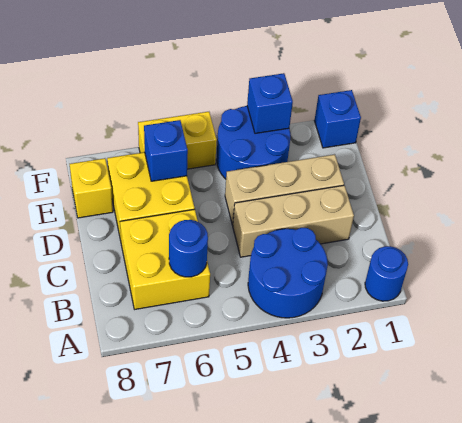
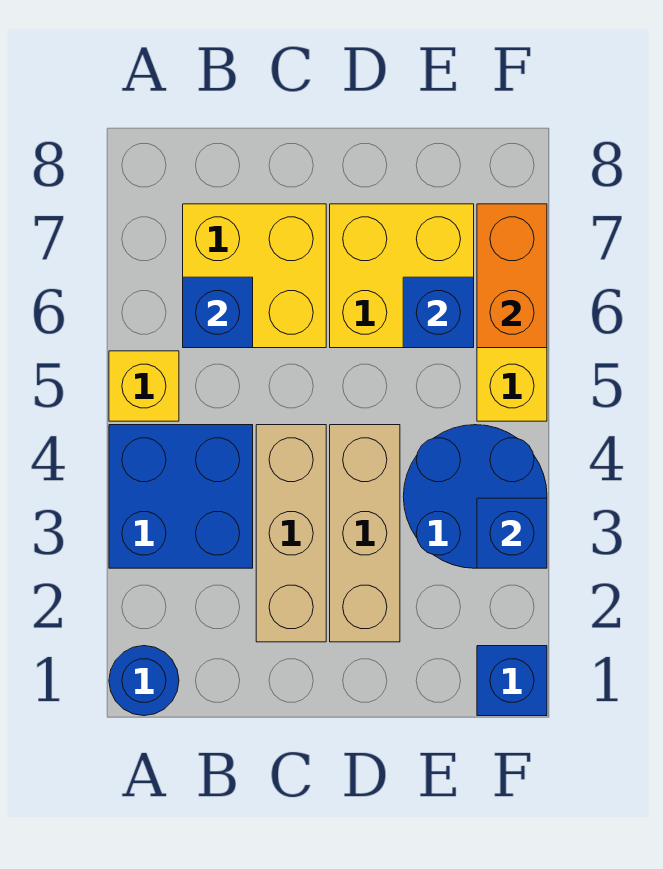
blue 2x2 round brick [248,228,328,318] -> blue 2x2 brick [109,425,253,568]
blue 1x1 round brick [169,220,208,277] -> blue 1x1 brick [183,277,253,348]
yellow 1x1 brick [70,158,113,218] -> yellow 1x1 brick moved to [109,351,179,421]
none -> orange 1x2 brick [477,204,547,348]

